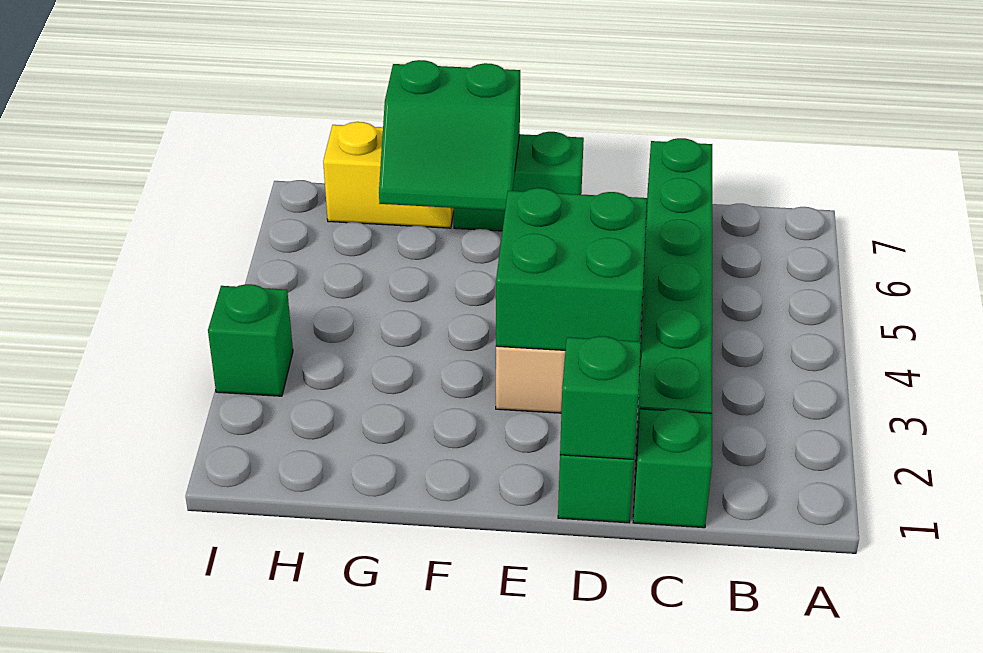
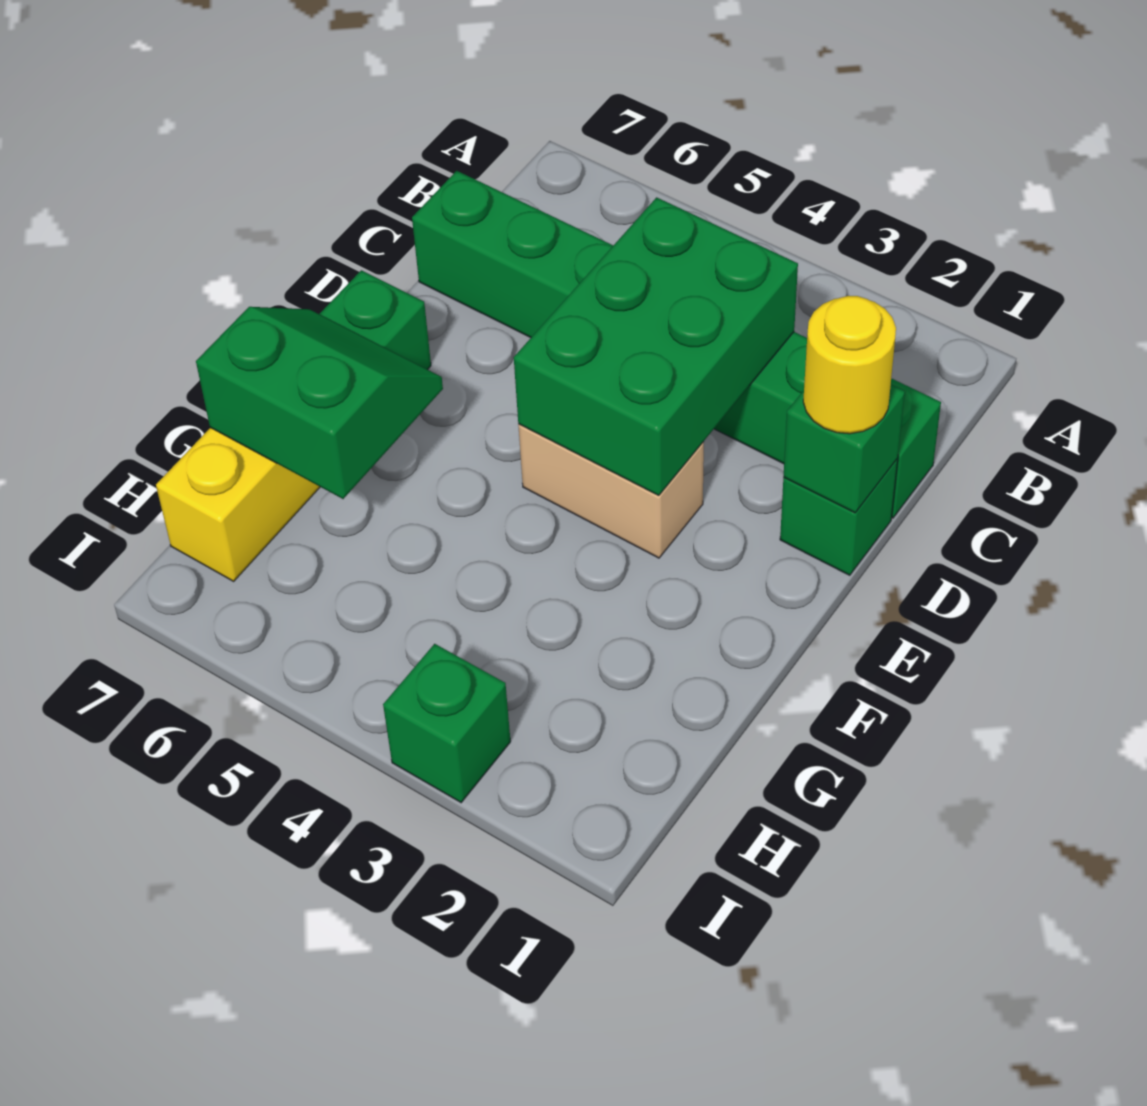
none -> yellow 1x1 round brick [803,296,896,434]
green 2x2 brick [496,188,647,350] -> green 2x3 brick [514,197,798,496]
green 2x2 slope [379,60,520,211] -> green 2x2 slope turned to [196,307,443,499]

